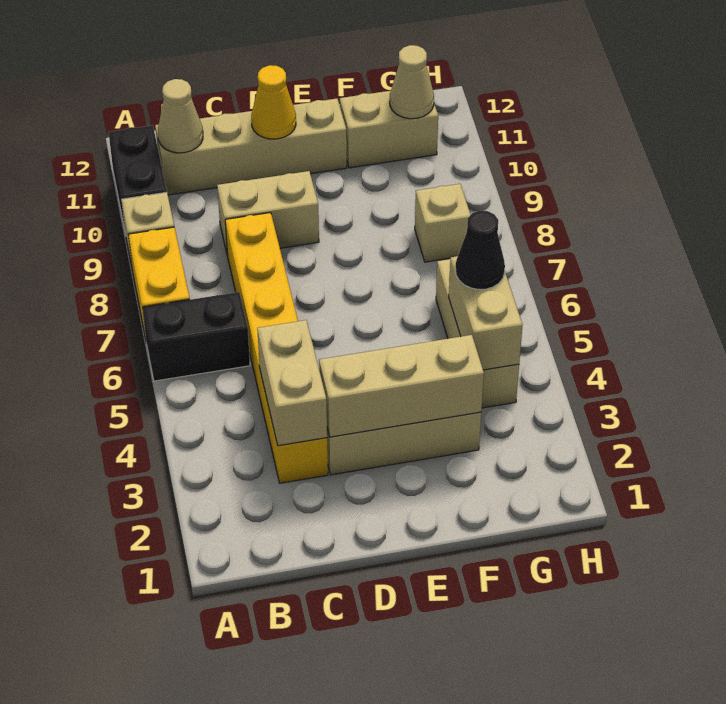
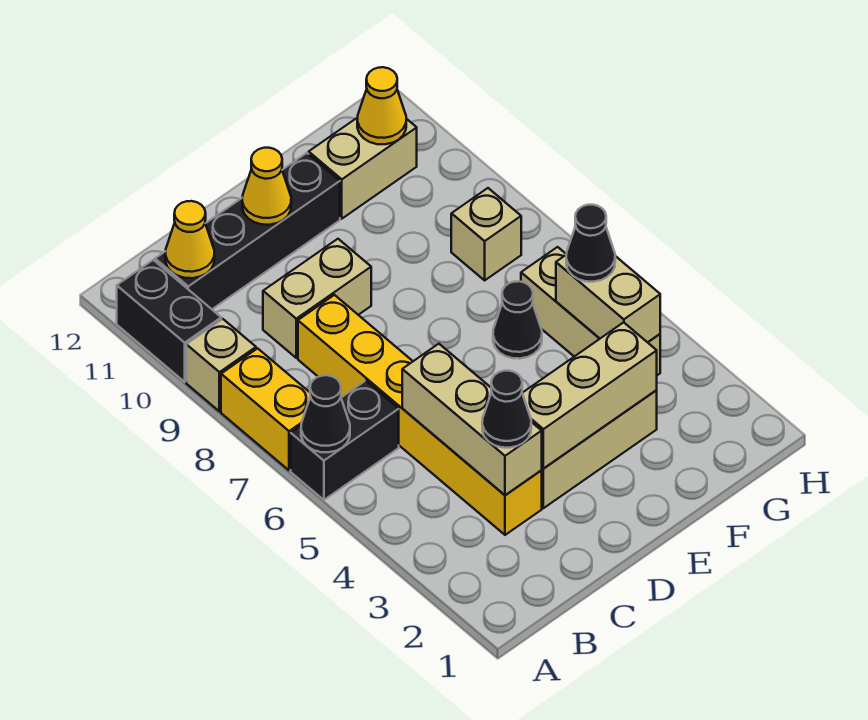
none -> black 1x1 cone [301,375,350,452]
tan 1x4 brick [155,99,347,195] -> black 1x4 brick [155,153,340,309]
tan 1x1 cone [158,79,203,153] -> yellow 1x1 cone [165,201,214,278]
tan 1x2 brick [257,320,327,446] -> tan 1x3 brick [402,344,542,495]
none -> black 1x1 cone [482,371,531,448]
none -> black 1x1 cone [493,281,542,359]
tan 1x1 cone [390,45,434,119] -> yellow 1x1 cone [357,67,406,144]

